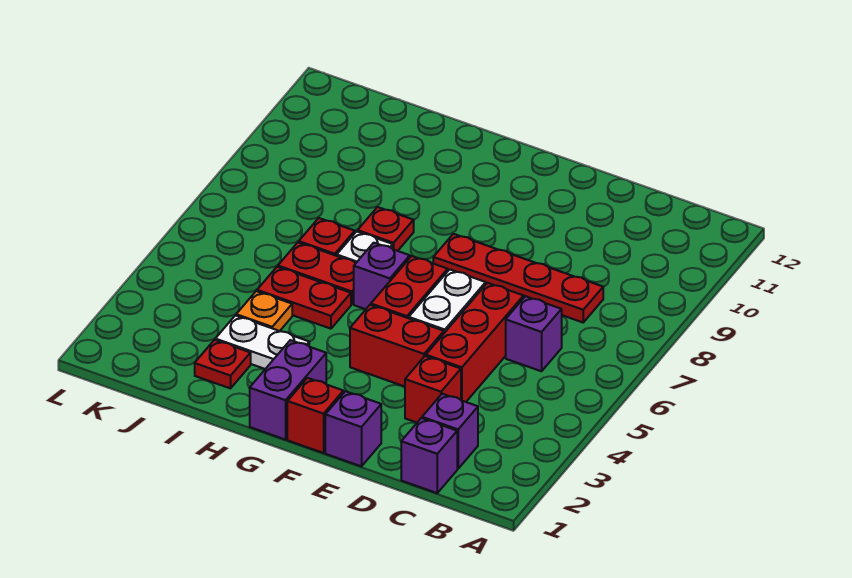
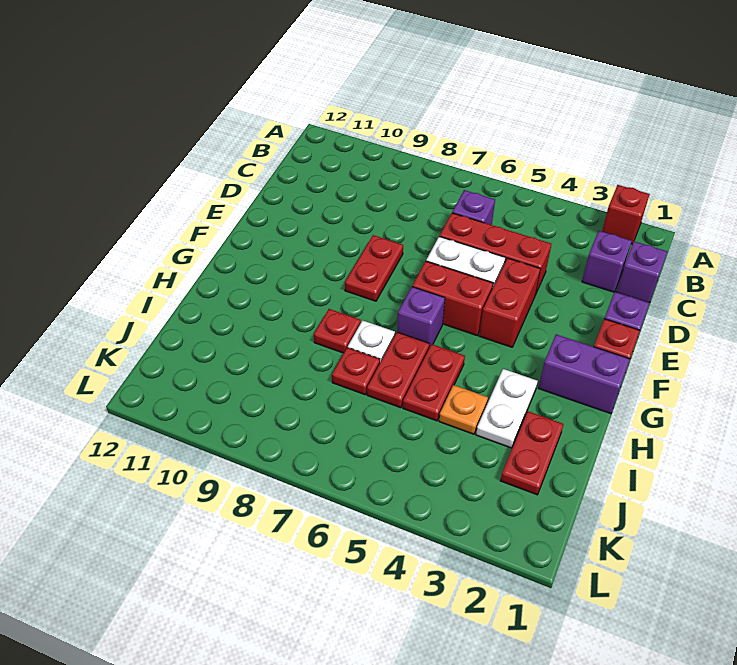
red 1x4 plate [433,234,603,322] -> red 1x2 plate [345,235,403,301]
red 1x1 brick [405,356,461,422] -> red 1x1 brick moved to [602,185,650,244]
red 1x1 plate [195,340,251,388] -> red 1x2 plate [500,411,564,495]

